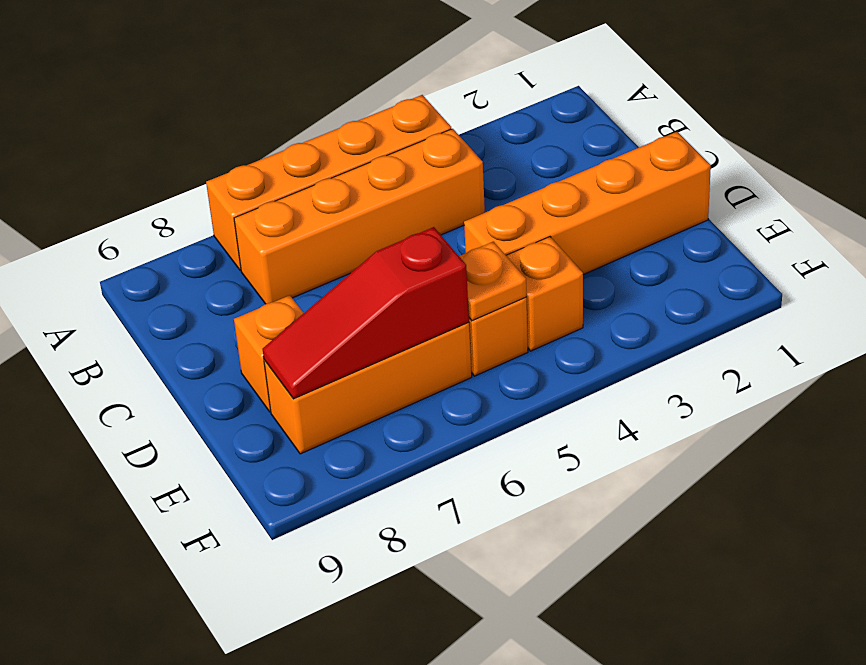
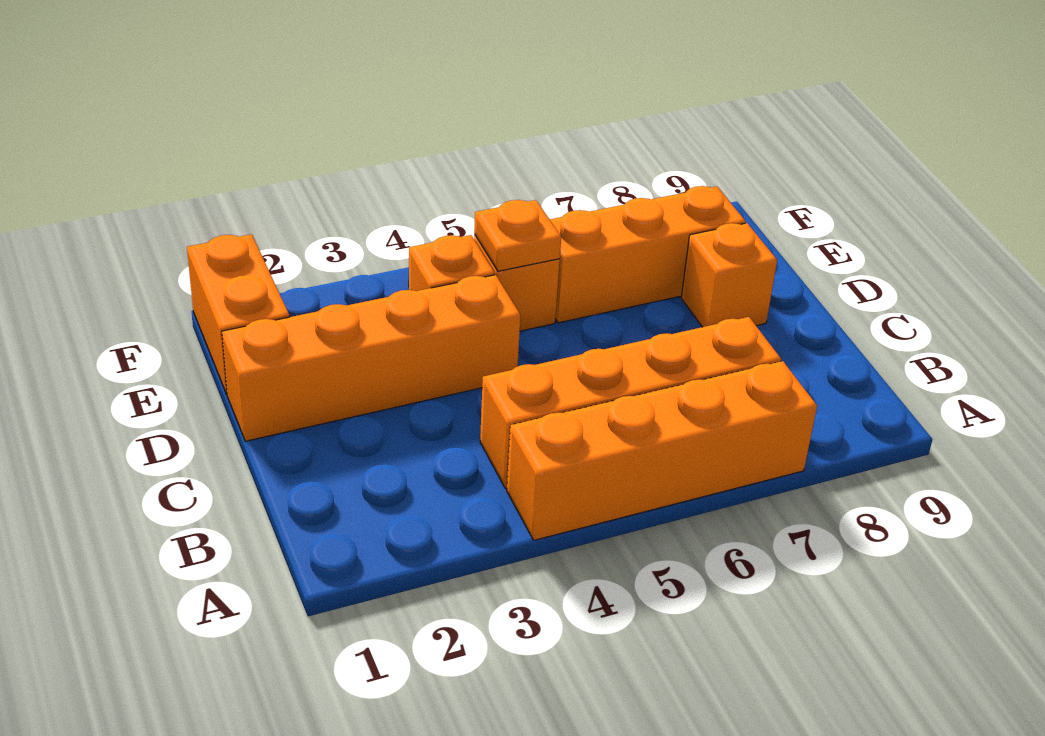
none -> orange 1x2 brick [187,234,289,394]
red 1x3 slope [263,227,469,399] -> none

